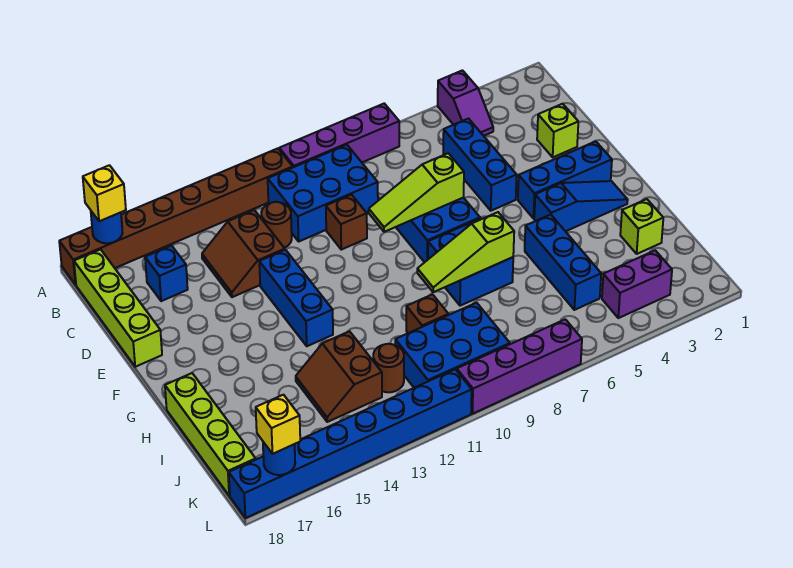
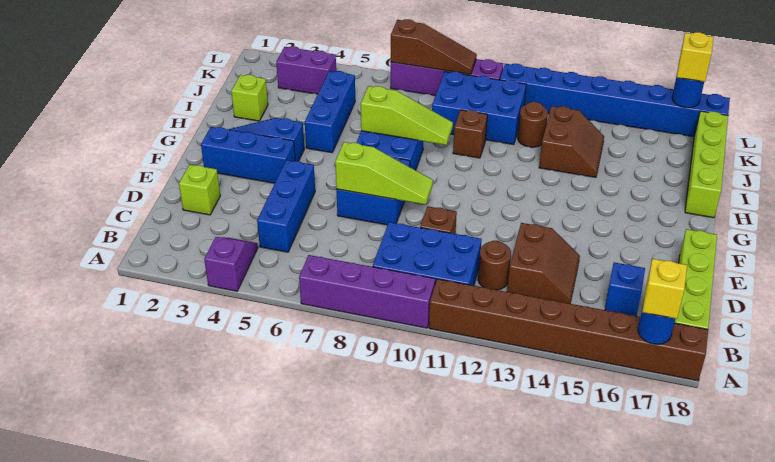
blue 1x3 brick [259,250,333,346] -> none
none -> brown 1x3 slope [391,19,477,74]

